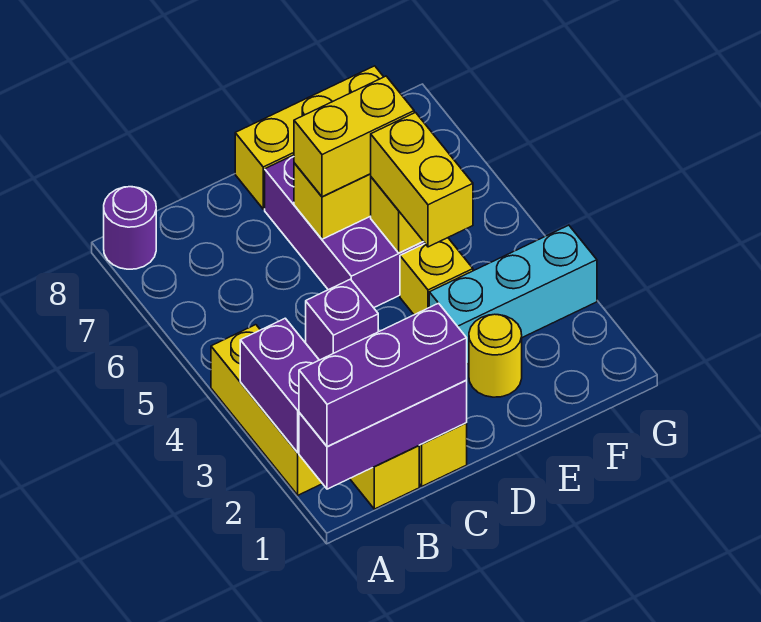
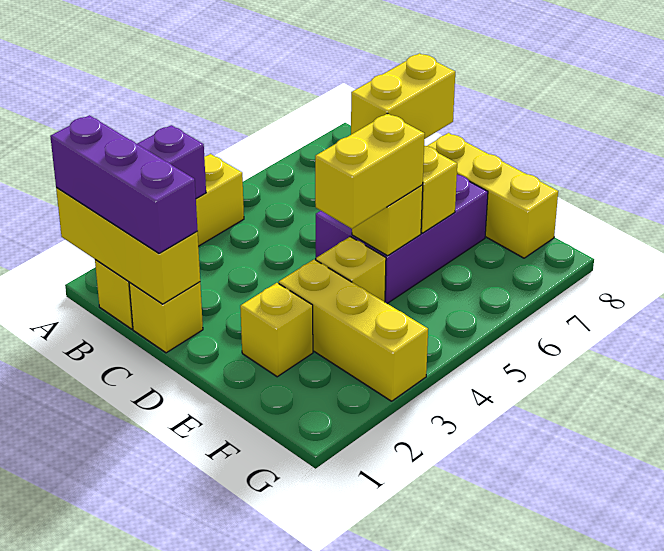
purple 1x3 brick [299,380,467,489] -> yellow 1x3 brick [56,187,200,304]
purple 1x1 round brick [104,187,156,269] -> none
purple 1x1 brick [306,279,378,360] -> none
yellow 1x2 brick [294,76,414,197] -> yellow 1x2 brick turned to [351,53,455,139]
yellow 1x1 round brick [469,314,522,397] -> yellow 1x1 brick [240,283,313,377]
cyan 1x3 brick [429,225,597,364] -> yellow 1x3 brick [279,259,428,401]

